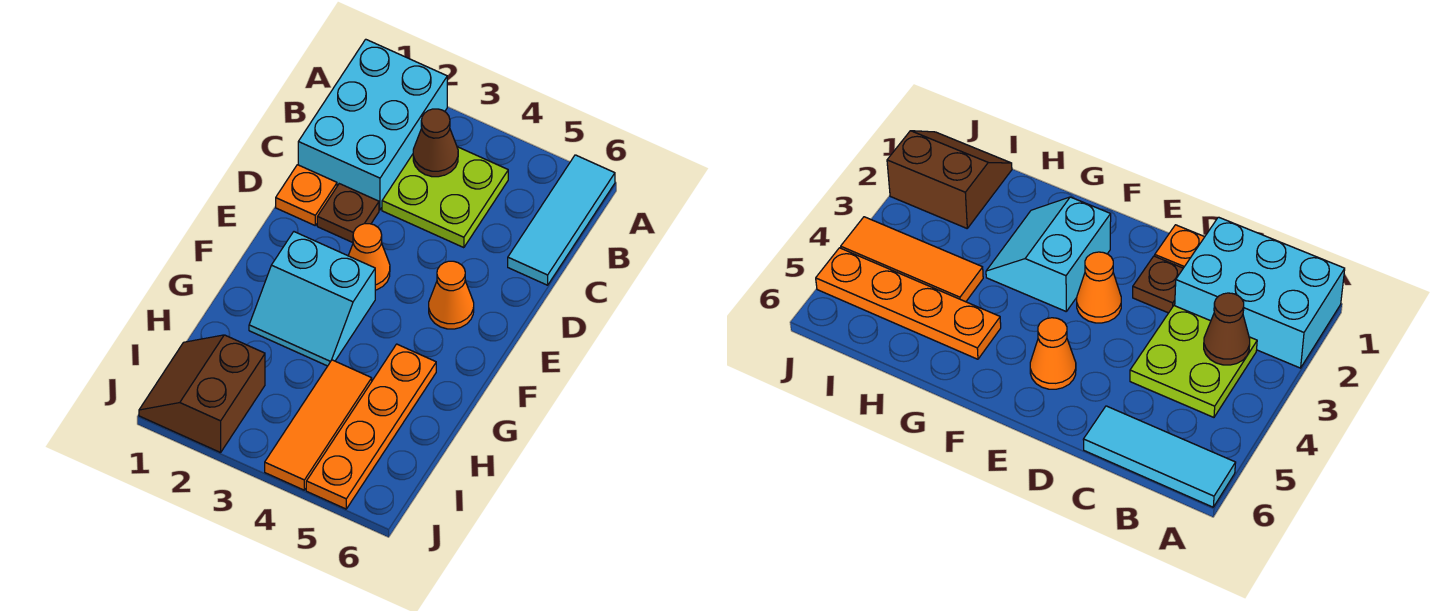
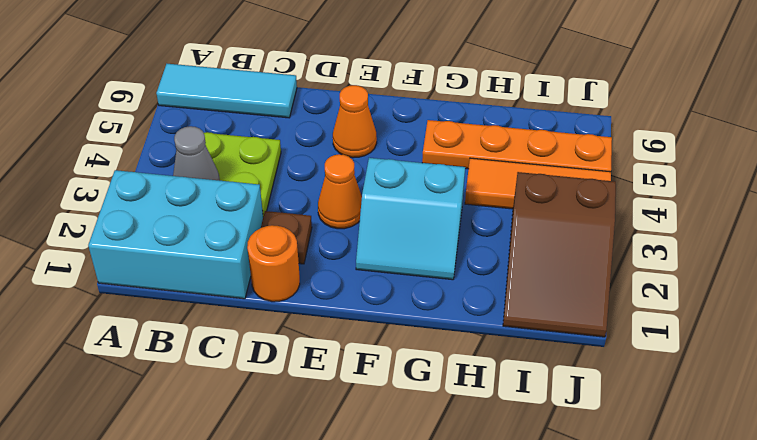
brown 1x1 cone [413,109,458,177] -> grey 1x1 cone [173,126,220,181]
orange 1x1 plate [276,165,337,225] -> orange 1x1 round brick [247,225,300,302]
cyan 2x2 slope [249,232,375,366] -> cyan 2x2 slope turned to [356,158,465,280]
brown 2x2 slope [139,335,265,453] -> brown 2x3 slope [503,172,616,337]

